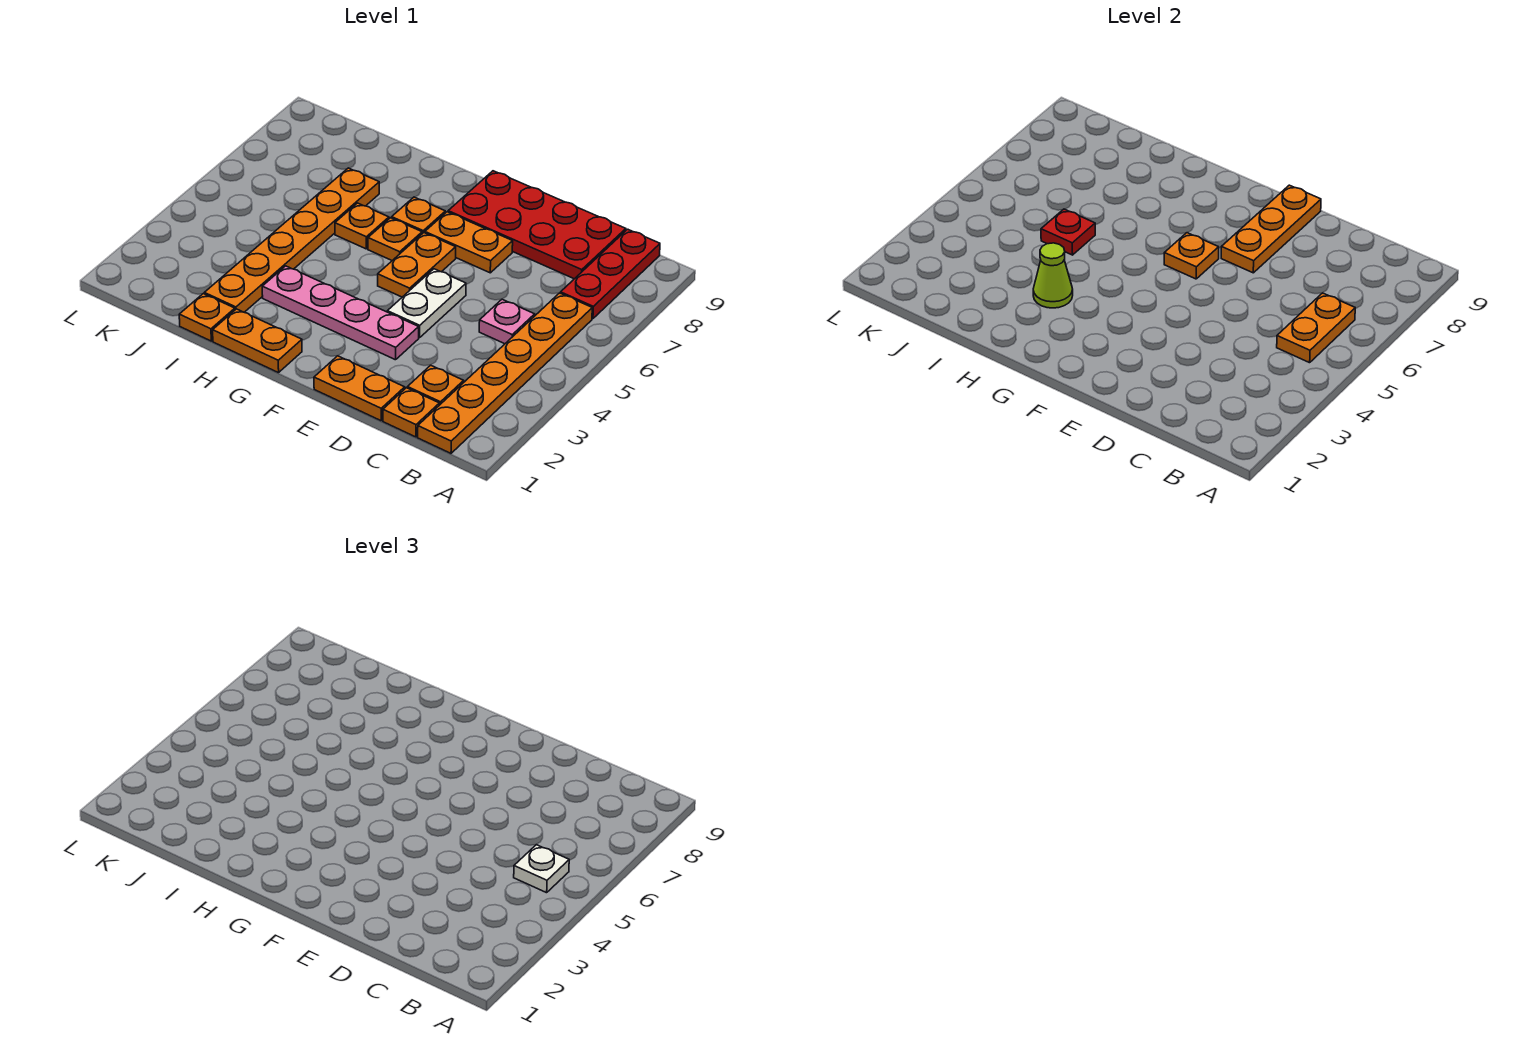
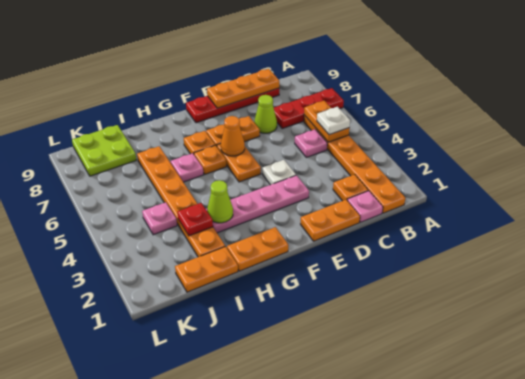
red 1x3 plate [561,229,660,319] -> red 1x3 plate turned to [274,88,344,128]
orange 1x1 plate [383,388,439,437] -> pink 1x1 plate [347,191,383,222]
red 2x4 plate [448,171,626,279] -> red 1x4 plate [186,88,279,123]
none -> lime 1x1 cone [254,95,277,133]
white 1x2 plate [387,269,466,338] -> white 1x1 plate [262,160,296,185]
orange 1x3 plate [1221,185,1321,273] -> orange 1x3 plate turned to [207,69,279,108]
orange 1x1 plate [1164,233,1219,279] -> orange 1x1 cone [221,116,245,156]
orange 1x1 plate [335,203,389,249] -> pink 1x1 plate [171,153,203,182]
orange 1x1 plate [179,294,235,341] -> orange 1x2 plate [175,246,238,292]
red 1x1 plate [1041,209,1095,255] -> red 1x1 plate moved to [177,203,213,236]
none -> pink 1x1 plate [142,202,177,235]
none -> lime 2x2 plate [72,125,136,176]

